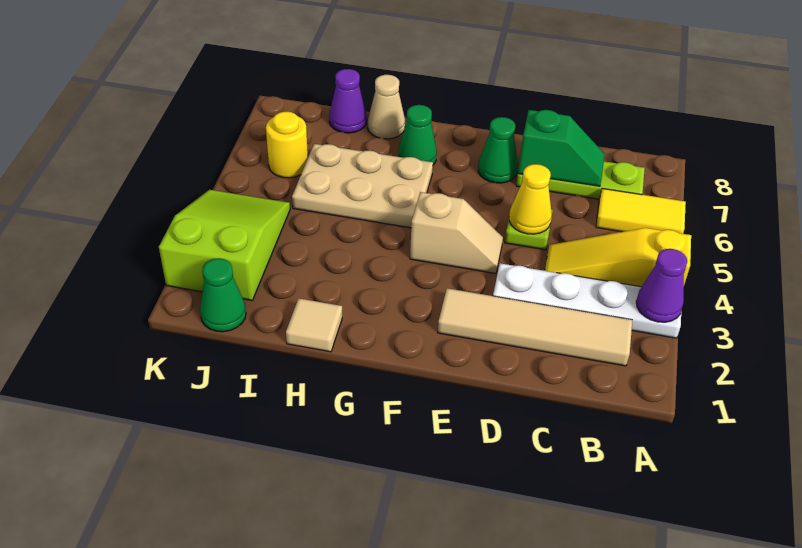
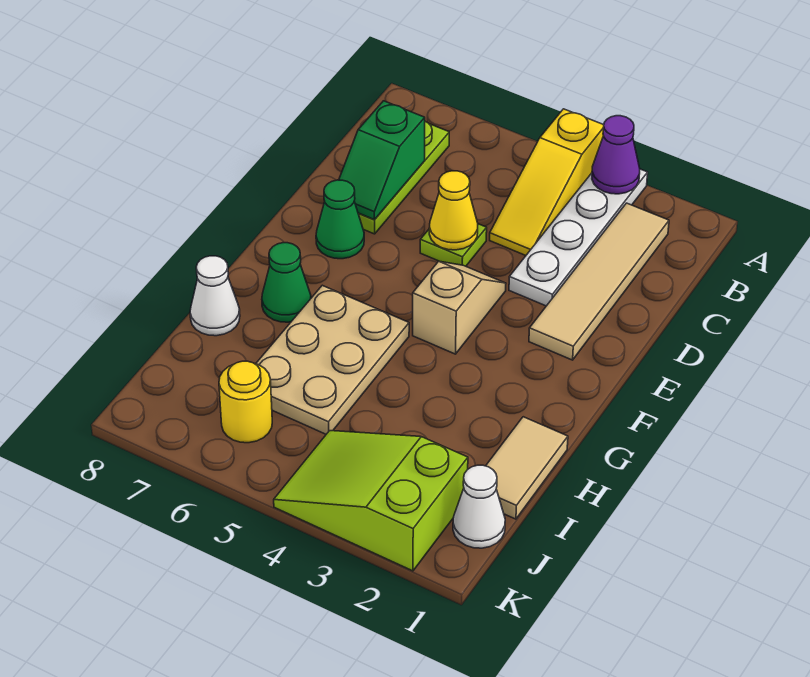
yellow 1x2 tile [596,189,686,234] -> none
green 1x2 slope [518,110,605,186] -> green 1x2 slope turned to [339,101,425,220]
tan 1x1 tile [286,298,342,352] -> tan 1x2 tile [486,417,568,519]
tan 1x1 cone [368,75,405,139] -> white 1x1 cone [190,256,240,336]
purple 1x1 cone [329,69,367,133] -> none
green 1x1 cone [200,258,246,332] -> white 1x1 cone [453,465,505,548]

